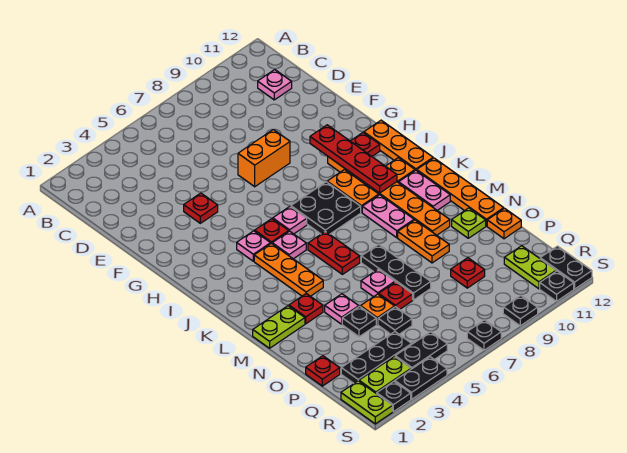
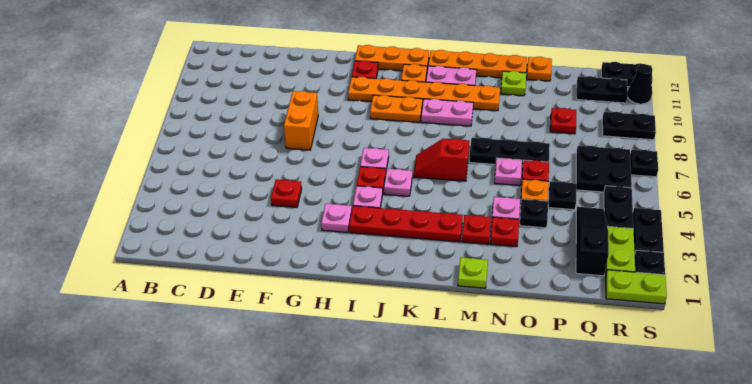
pink 1x1 plate [258,70,292,100] -> pink 1x1 plate moved to [321,204,352,232]
red 1x4 plate [310,125,397,193] -> red 1x4 plate moved to [349,206,463,242]
black 2x2 plate [291,182,361,234] -> black 2x2 plate moved to [576,146,632,192]
orange 1x3 plate [254,243,323,296] -> none
red 1x2 plate [308,232,360,274] -> red 1x2 slope [414,138,469,181]
lime 1x2 plate [253,306,305,348] -> lime 1x1 plate [458,257,488,288]
orange 1x2 plate [398,220,449,263] -> none
red 1x1 plate [306,356,340,386] -> red 1x1 plate moved to [490,217,519,247]
black 1x3 plate [341,332,412,383] -> black 1x3 slope [576,207,609,276]
lime 1x2 plate [504,246,556,289] -> black 1x2 plate [577,76,628,103]
black 1x1 plate [503,296,538,326] -> black 1x2 plate [602,112,656,140]
black 1x1 plate [540,271,574,301] -> black 1x1 cone [628,64,653,104]

